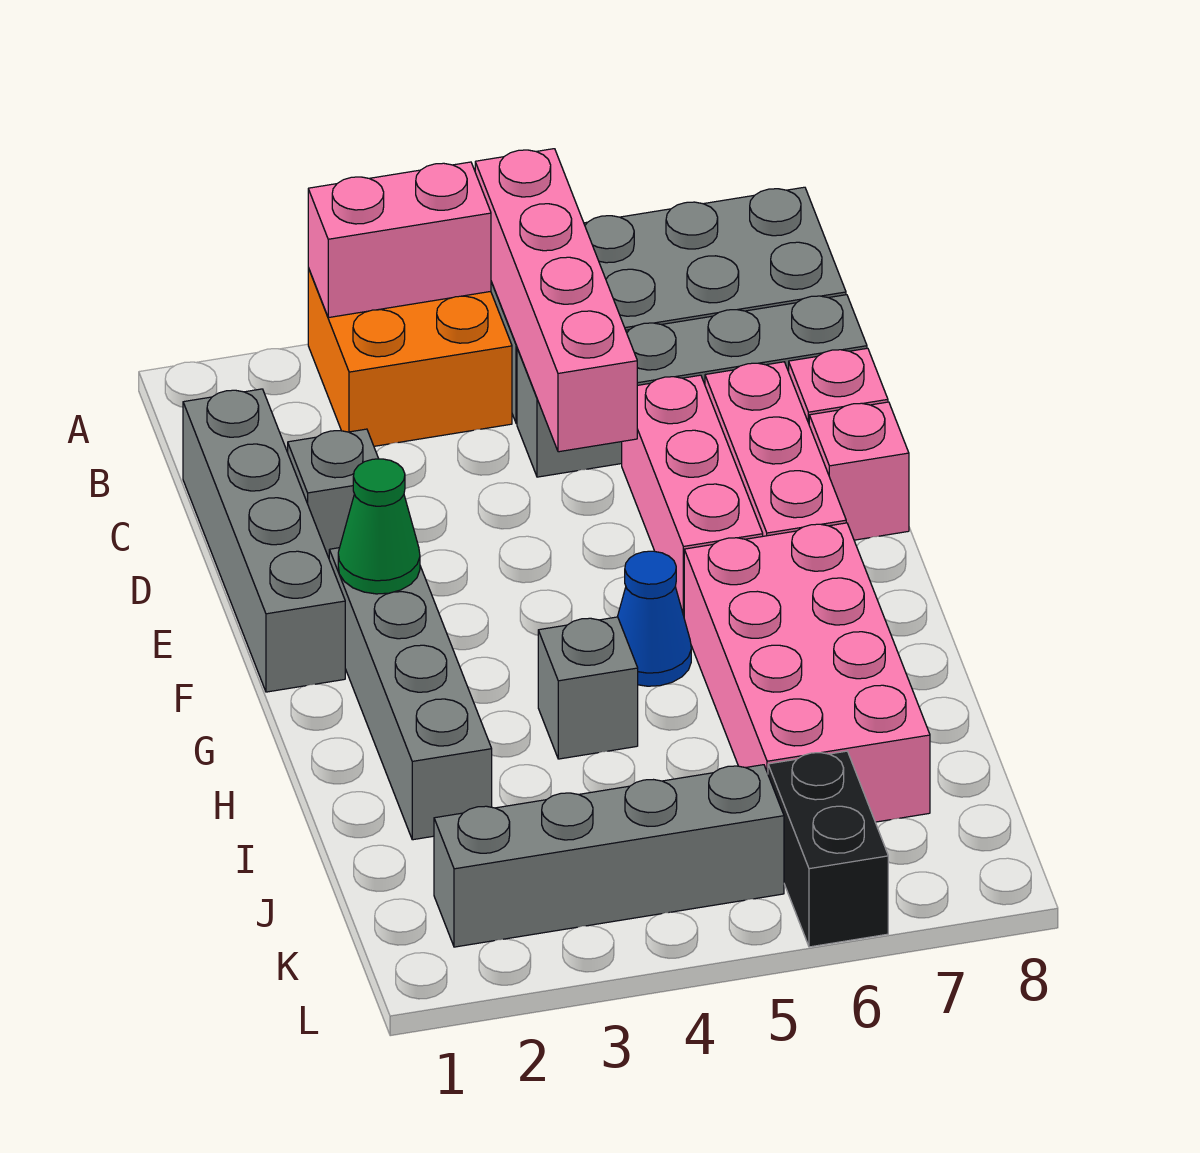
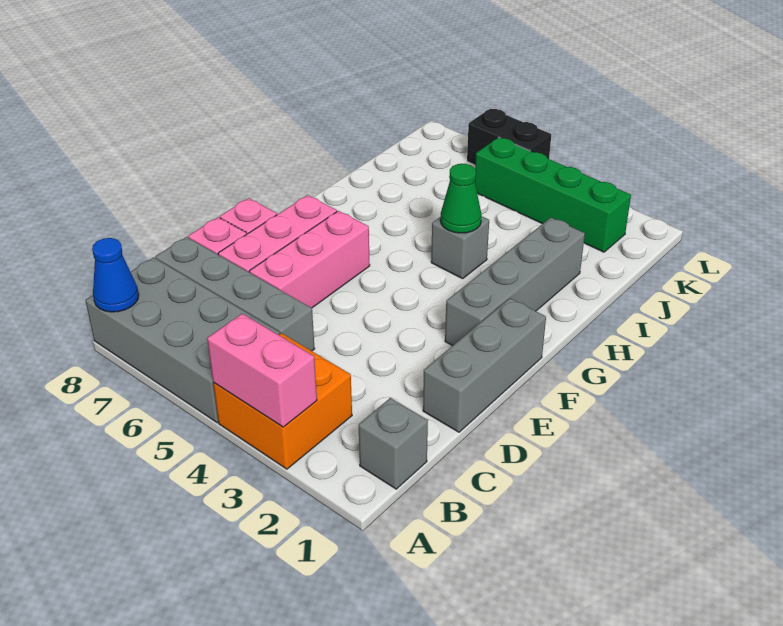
pink 1x4 brick [475,149,637,452] -> none
grey 1x4 brick [183,389,345,692] -> grey 1x3 brick [423,298,546,432]
grey 1x1 brick [288,429,379,558] -> grey 1x1 brick moved to [359,398,428,489]
green 1x1 cone [338,459,420,594] -> green 1x1 cone moved to [440,164,482,233]
blue 1x1 cone [618,551,691,686] -> blue 1x1 cone moved to [92,238,139,312]
pink 2x4 brick [684,523,930,822] -> none
grey 1x4 brick [434,765,784,947] -> green 1x4 brick [475,137,631,252]
black 1x2 brick [768,751,888,947] -> black 1x2 brick turned to [467,109,551,165]

